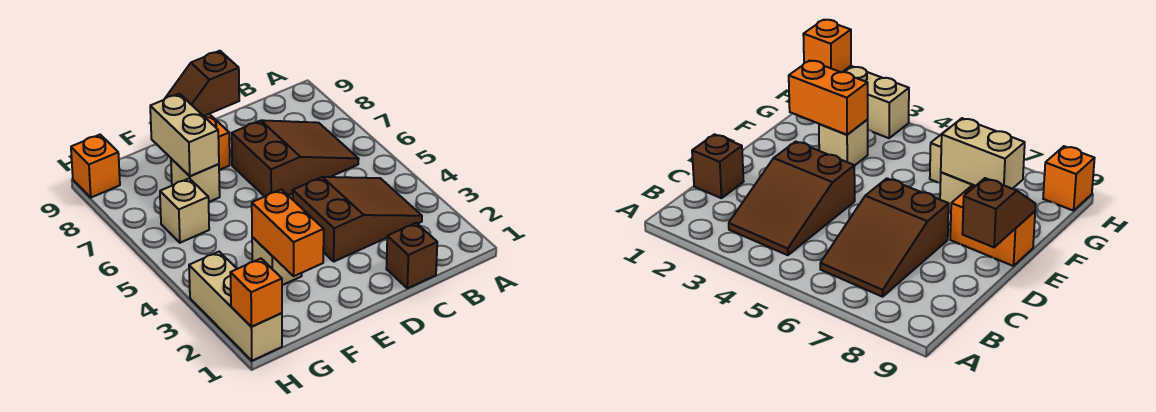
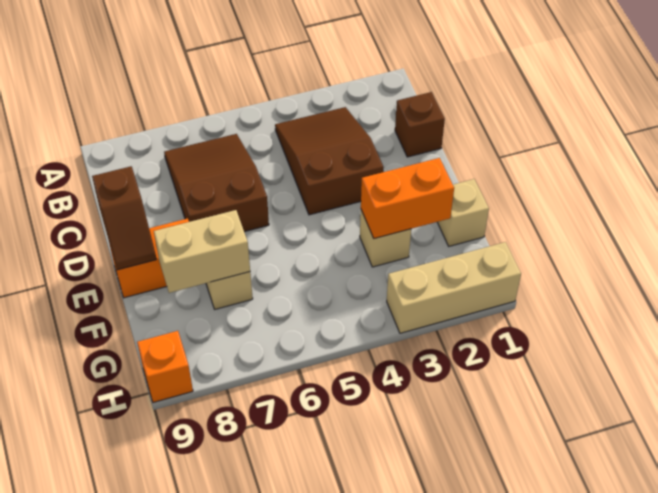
tan 1x1 brick [160,178,209,243] -> tan 1x1 brick moved to [437,179,489,246]
orange 1x1 brick [230,259,282,327] -> none

